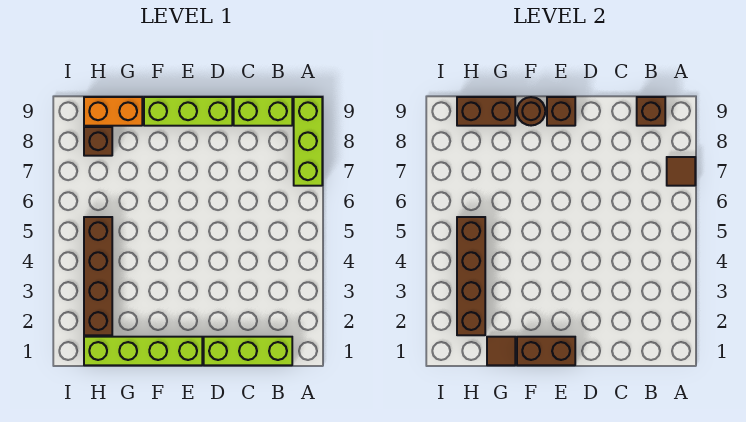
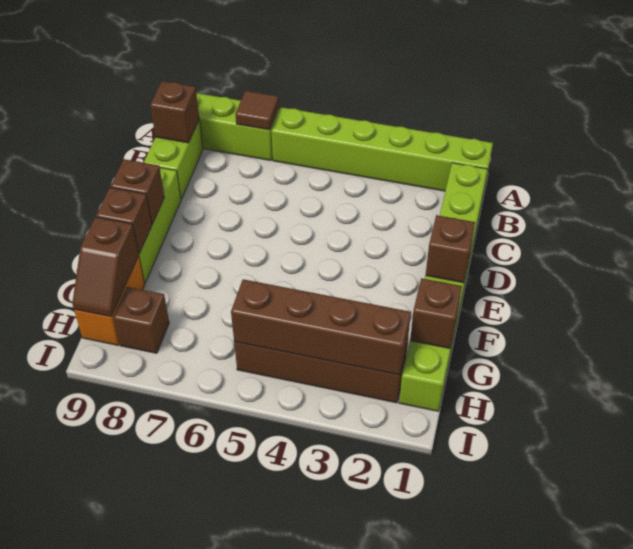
none -> lime 1x6 brick [271,107,493,194]
brown 1x2 brick [517,337,575,365] -> brown 1x1 brick [426,215,475,283]
brown 1x1 round brick [517,97,545,126] -> brown 1x1 brick [96,187,152,254]
brown 1x1 tile [487,337,515,365] -> brown 1x1 brick [410,278,462,348]
brown 1x2 brick [457,97,515,126] -> brown 1x2 slope [72,217,139,317]

